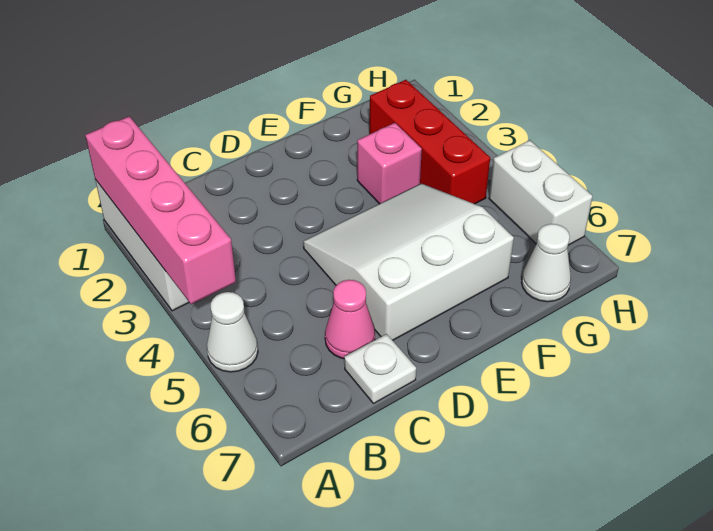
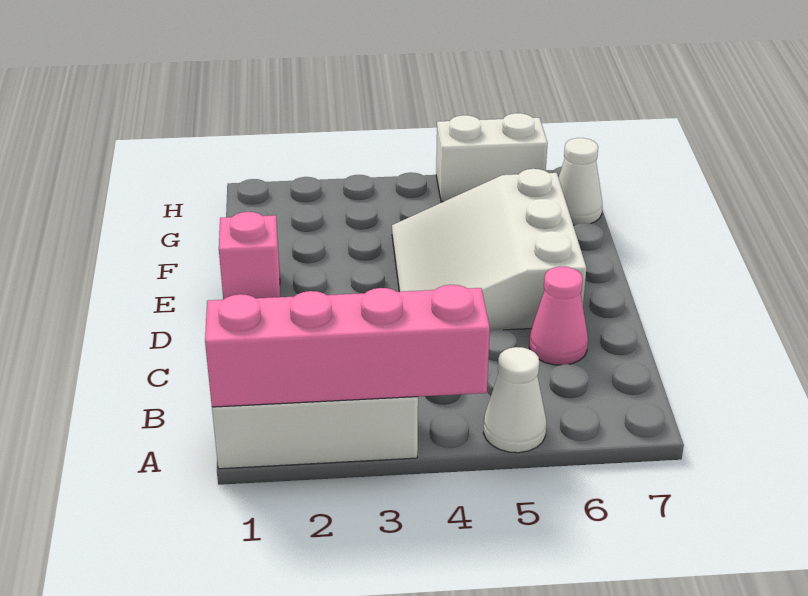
white 1x1 plate [344,334,416,404] -> none
pink 1x1 brick [357,123,422,204] -> pink 1x1 brick moved to [219,212,280,299]
red 1x3 brick [369,80,490,204] -> none

